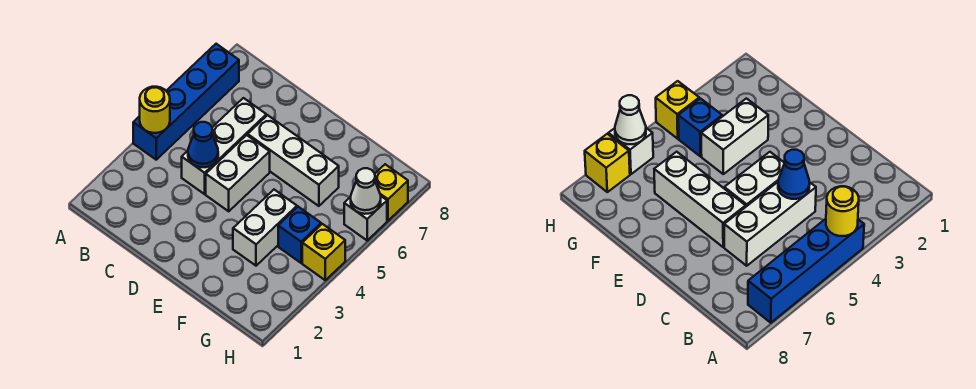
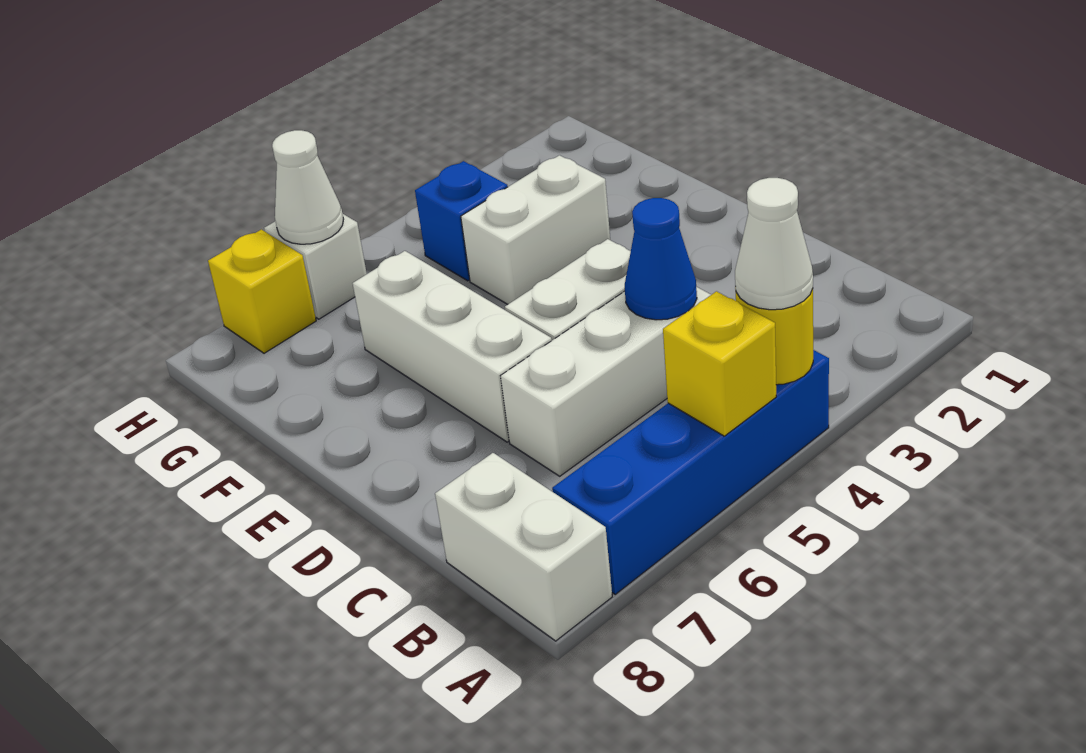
none -> white 1x1 cone [735,178,813,310]
none -> white 1x2 brick [435,453,612,641]
yellow 1x1 brick [302,224,345,280] -> yellow 1x1 brick moved to [663,291,776,436]

